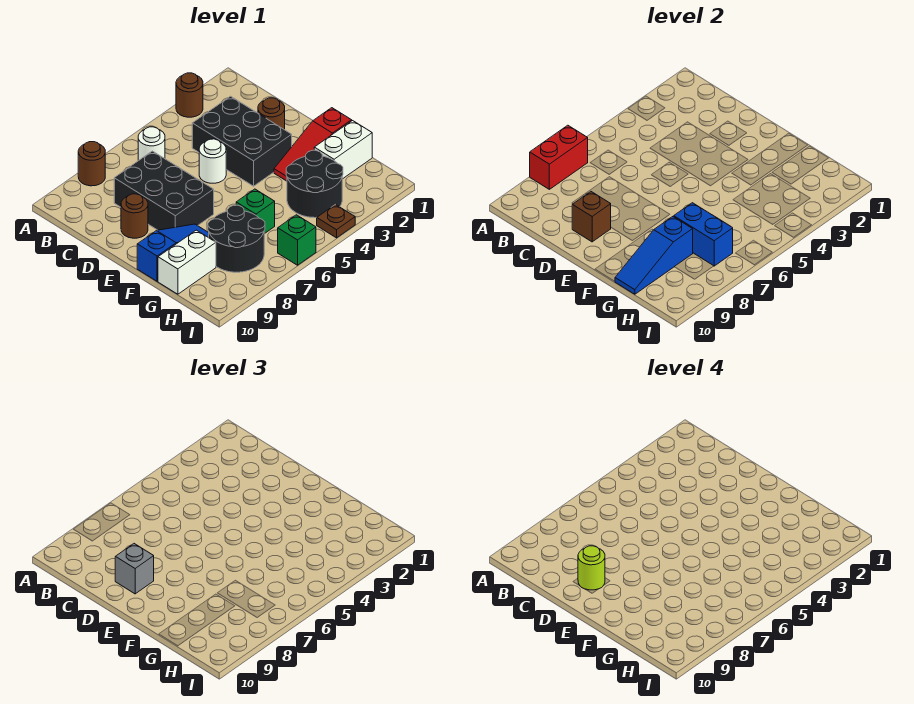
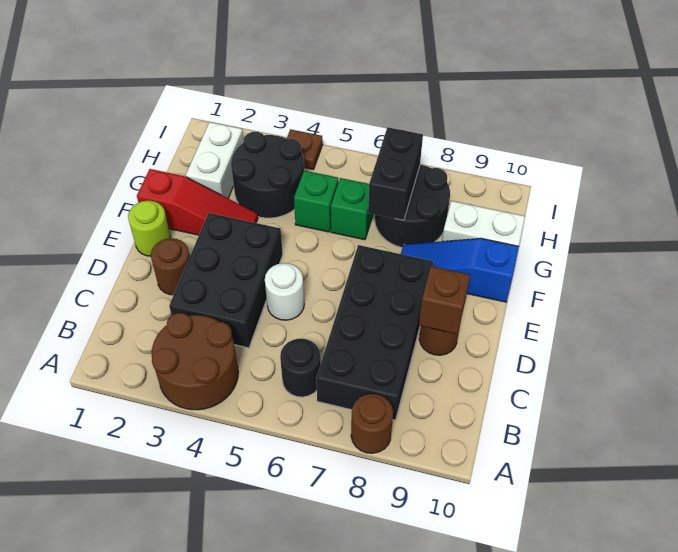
brown 1x1 round brick [176,73,203,117] -> brown 2x2 round brick [152,313,238,410]
red 1x2 brick [530,125,588,189] -> none
white 1x1 round brick [138,127,165,161] -> black 1x1 round brick [280,338,321,397]
black 2x3 brick [114,151,214,230] -> black 2x4 brick [316,245,433,420]
grey 1x1 brick [115,544,154,594] -> none
lime 1x1 round brick [578,546,605,590] -> lime 1x1 round brick moved to [128,200,171,256]
white 1x2 brick [314,121,372,179] -> white 1x2 brick turned to [186,122,244,198]
blue 1x2 brick [674,203,733,266] -> black 1x2 brick [368,127,423,220]
blue 1x3 slope [615,217,693,294] -> none
green 1x1 brick [278,215,316,265] -> green 1x1 brick moved to [294,171,338,232]

